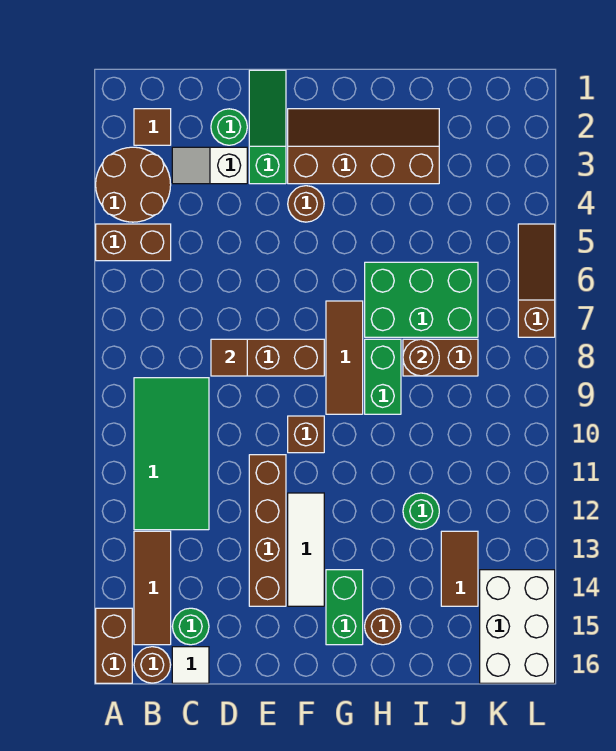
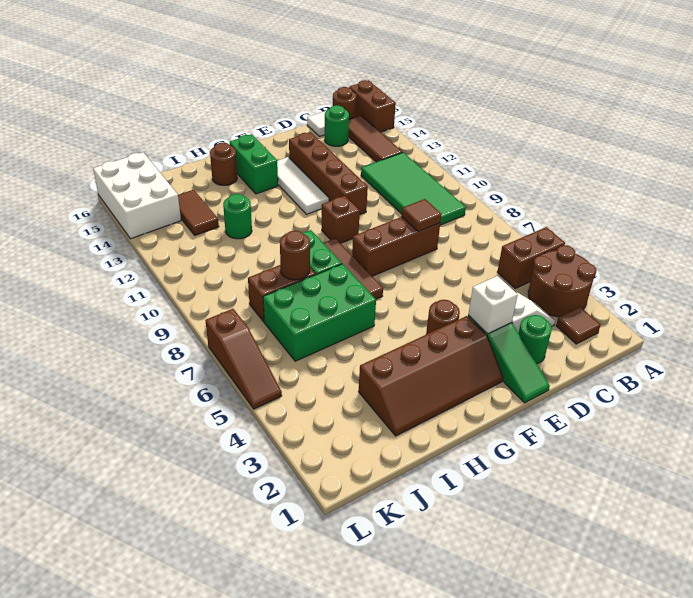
none -> white 1x1 brick [468,276,518,334]

